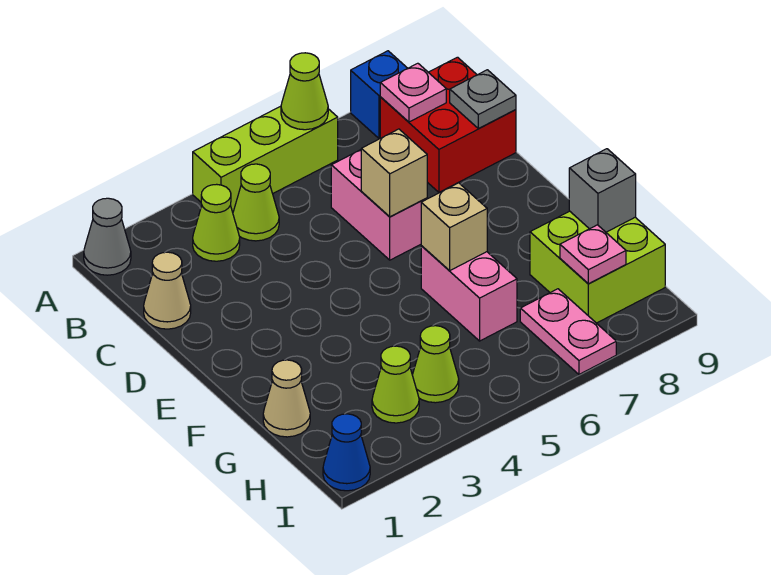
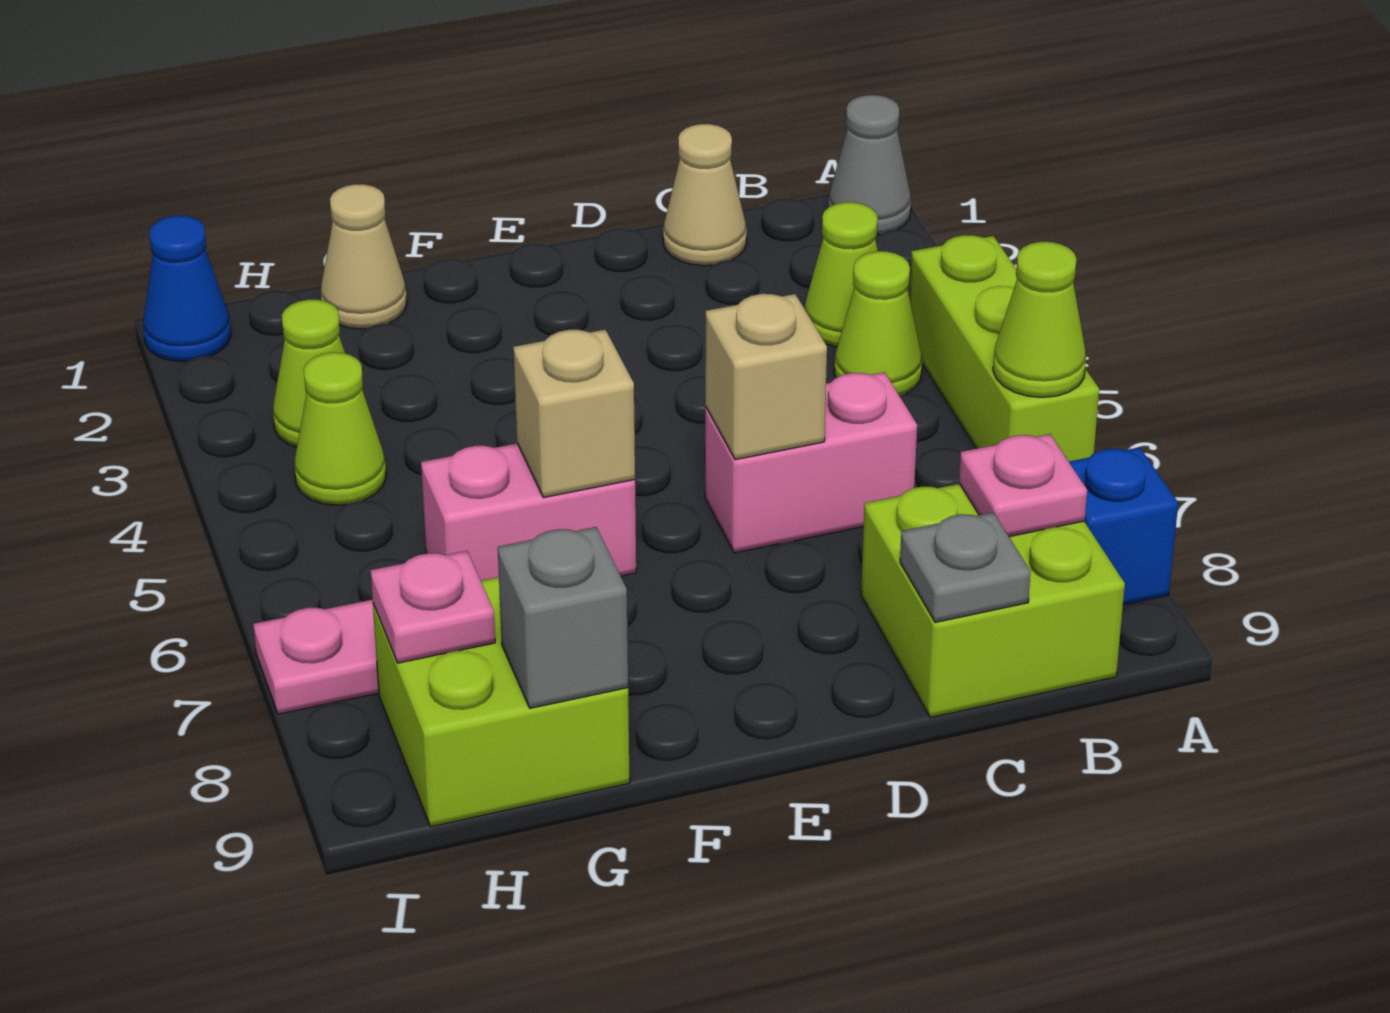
red 2x2 brick [380,57,516,192] -> lime 2x2 brick [861,484,1125,718]

